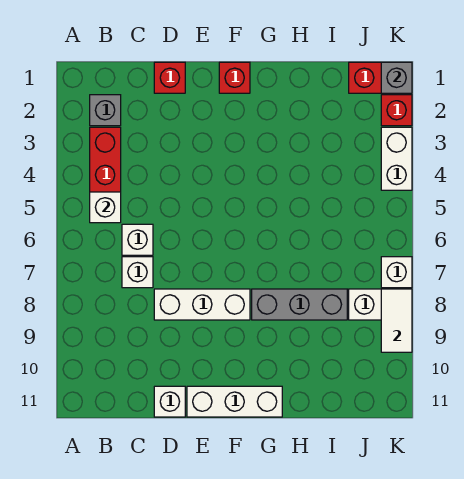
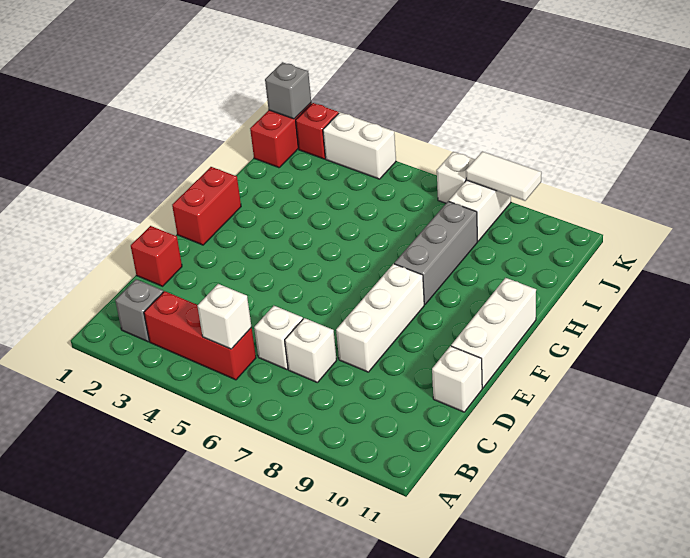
red 1x1 brick [219,62,250,93] -> red 1x2 brick [172,167,241,245]

